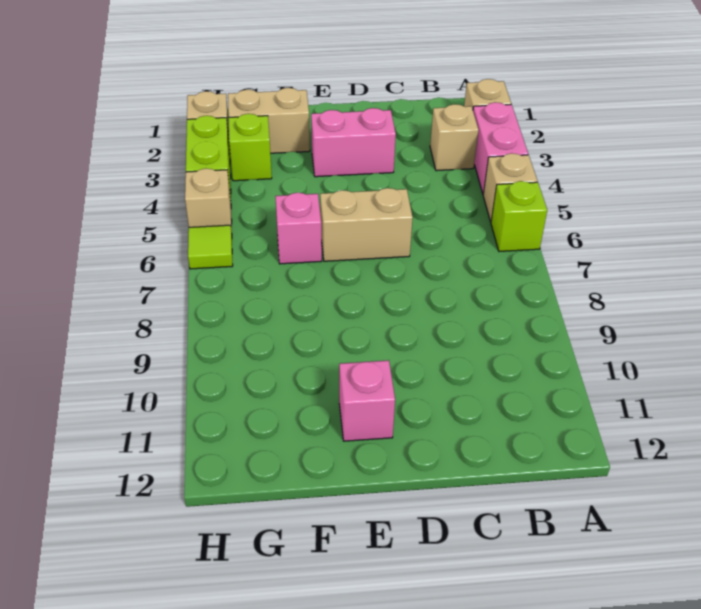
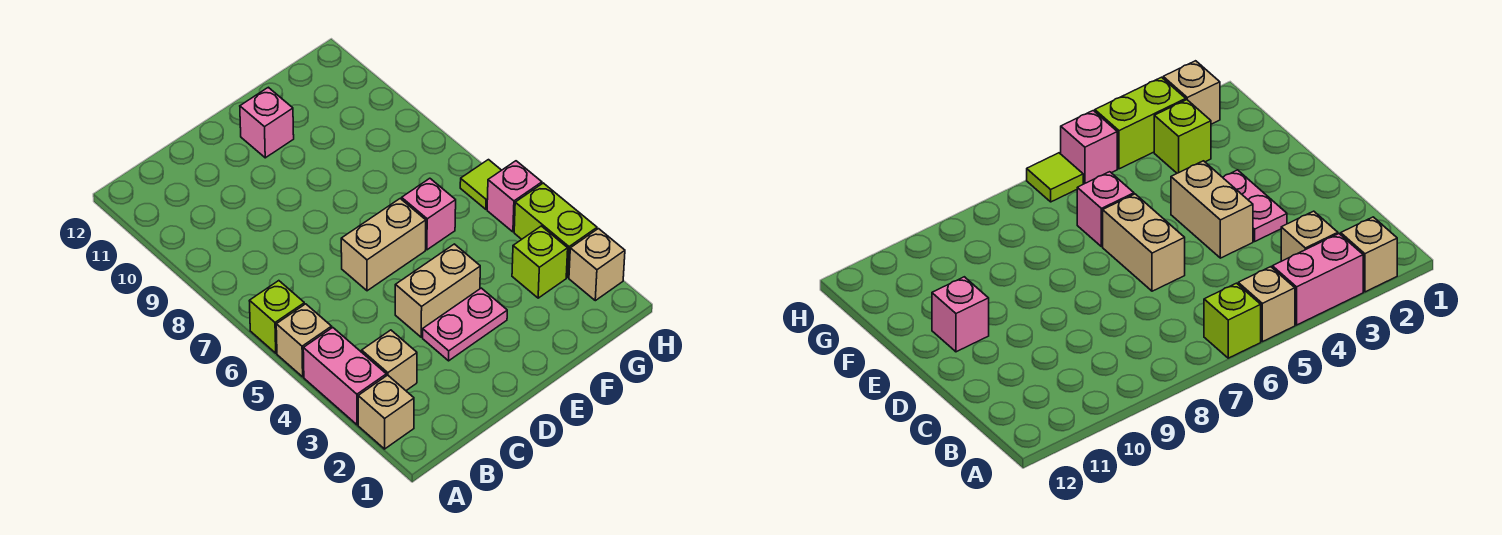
pink 1x2 brick [311,108,396,177] -> pink 1x2 plate [423,288,507,361]
tan 1x2 brick [228,88,310,153] -> tan 1x2 brick moved to [395,244,480,337]
tan 1x1 brick [185,168,232,232] -> pink 1x1 brick [487,161,542,232]

